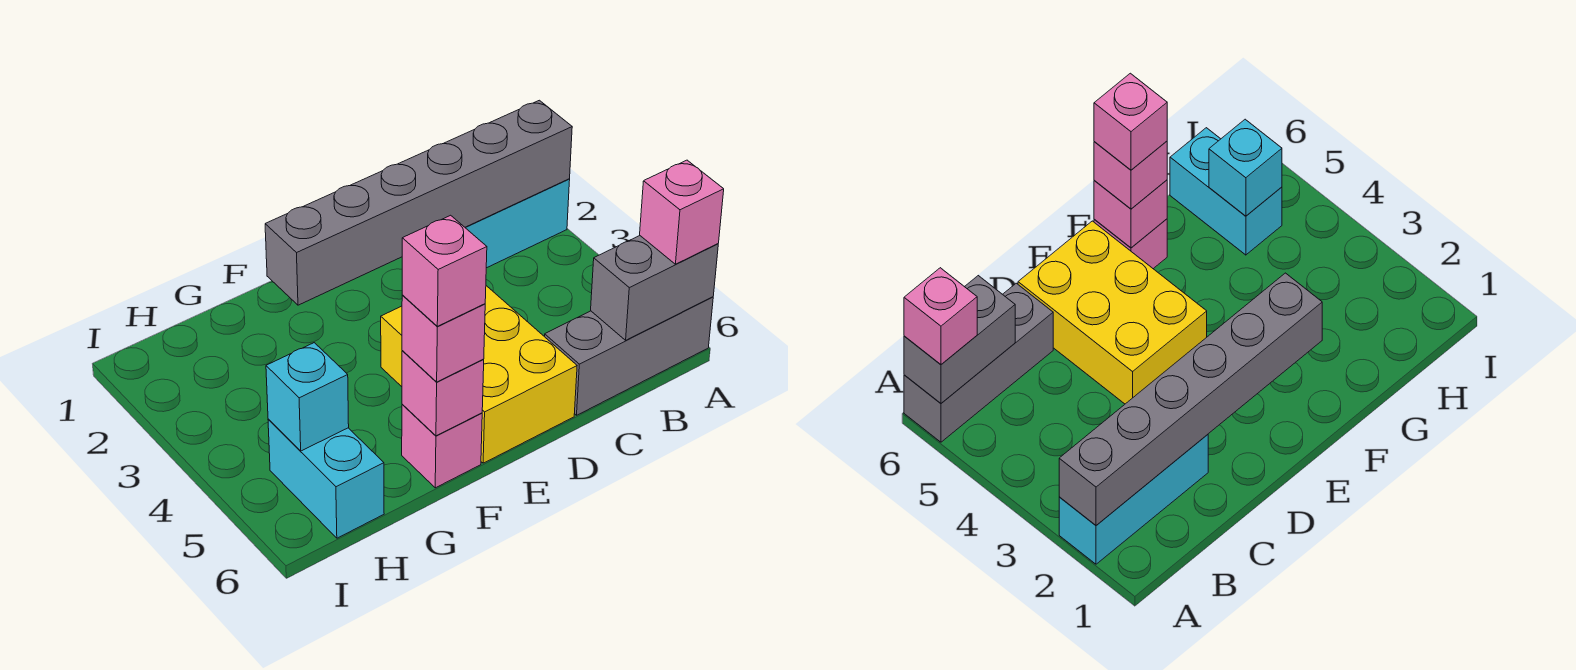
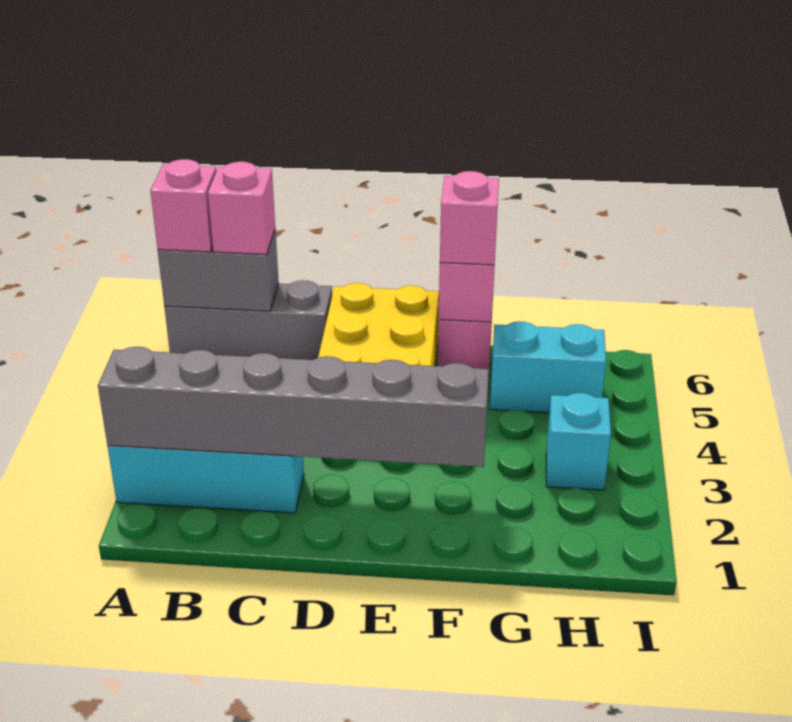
pink 1x1 brick [402,215,487,326] -> pink 1x1 brick moved to [208,162,275,255]
cyan 1x2 brick [268,419,384,538] -> cyan 1x2 brick turned to [490,321,606,413]
cyan 1x1 brick [266,343,349,451] -> cyan 1x1 brick moved to [546,393,611,490]

